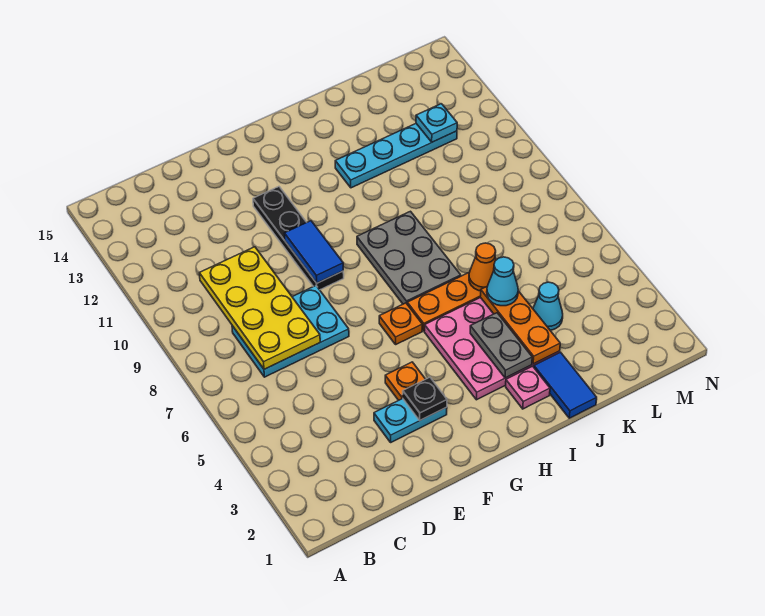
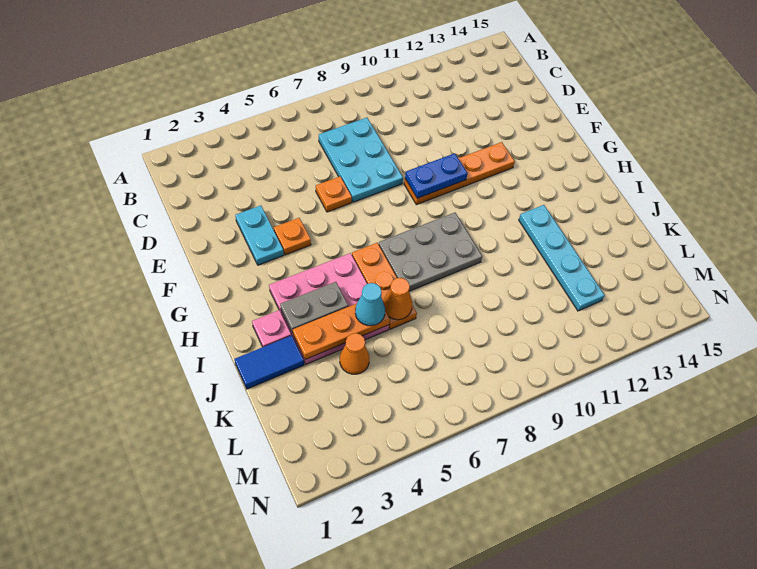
yellow 2x4 plate [199,247,320,369] -> none
black 1x1 plate [403,377,447,421] -> none
black 1x4 plate [253,187,344,290] -> orange 1x4 plate [404,142,515,205]
blue 1x2 tile [285,221,343,283] -> blue 1x2 plate [405,153,468,198]
orange 1x1 plate [379,303,422,344] -> orange 1x1 plate moved to [316,177,352,212]
cyan 1x1 cone [533,282,563,330] -> orange 1x1 cone [340,333,369,374]
cyan 1x1 plate [416,104,457,142] -> none

